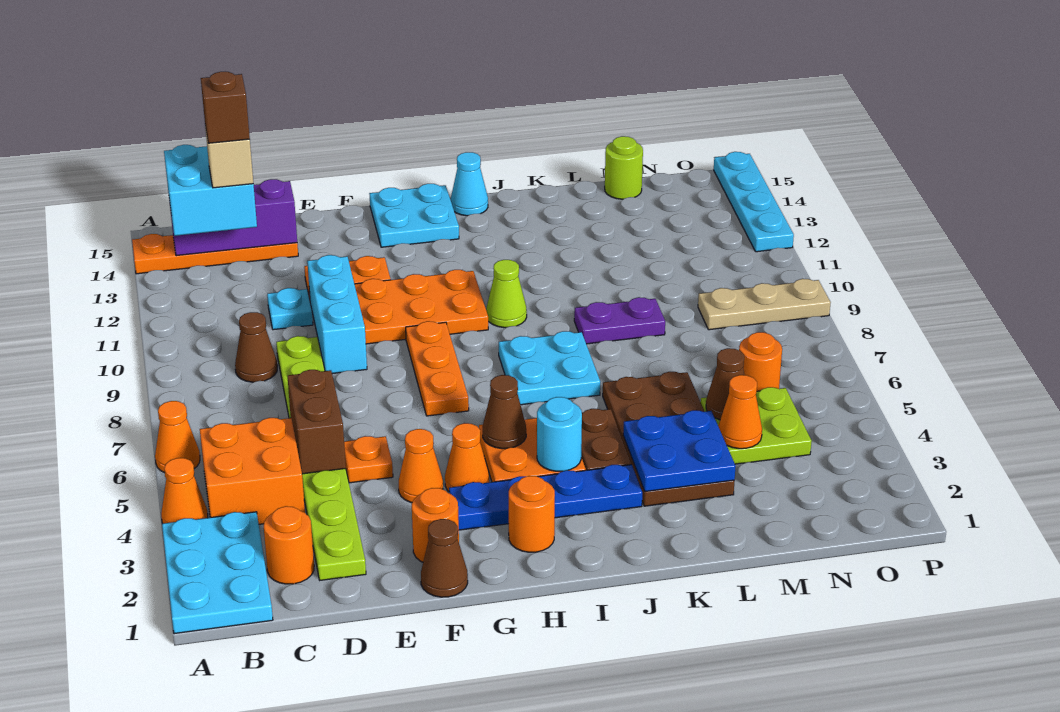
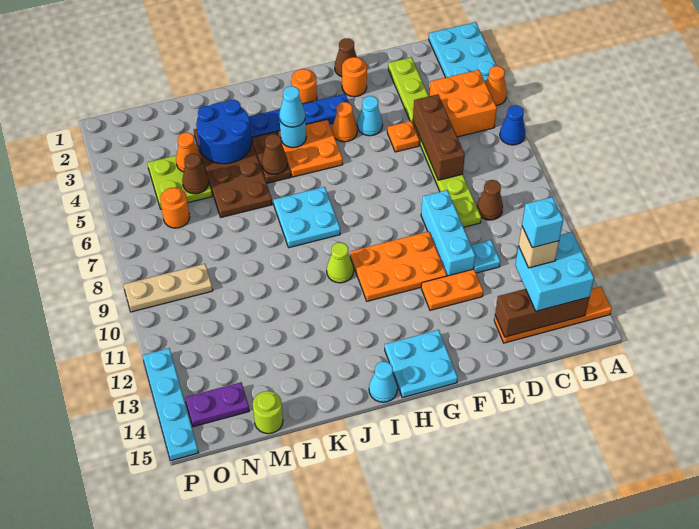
orange 1x1 cone [155,401,200,473] -> blue 1x1 cone [500,105,525,145]
purple 1x3 brick [169,179,297,256] -> brown 1x3 brick [495,289,589,337]
orange 1x1 round brick [264,506,314,584] -> none
brown 1x1 brick [201,72,250,143] -> cyan 1x1 brick [522,197,563,248]
brown 1x2 brick [288,370,346,474] -> brown 1x3 brick [413,94,465,180]
orange 1x1 cone [399,429,443,503] -> cyan 1x1 cone [357,96,383,136]
orange 1x3 plate [406,321,469,416] -> none
brown 1x1 cone [483,375,526,449] -> brown 1x1 cone moved to [262,134,288,174]
none -> cyan 1x1 cone [279,86,305,127]
blue 2x2 plate [623,410,736,492] -> blue 2x2 round brick [196,100,251,164]
purple 1x2 plate [574,297,665,344] -> purple 1x2 plate moved to [185,382,249,427]

